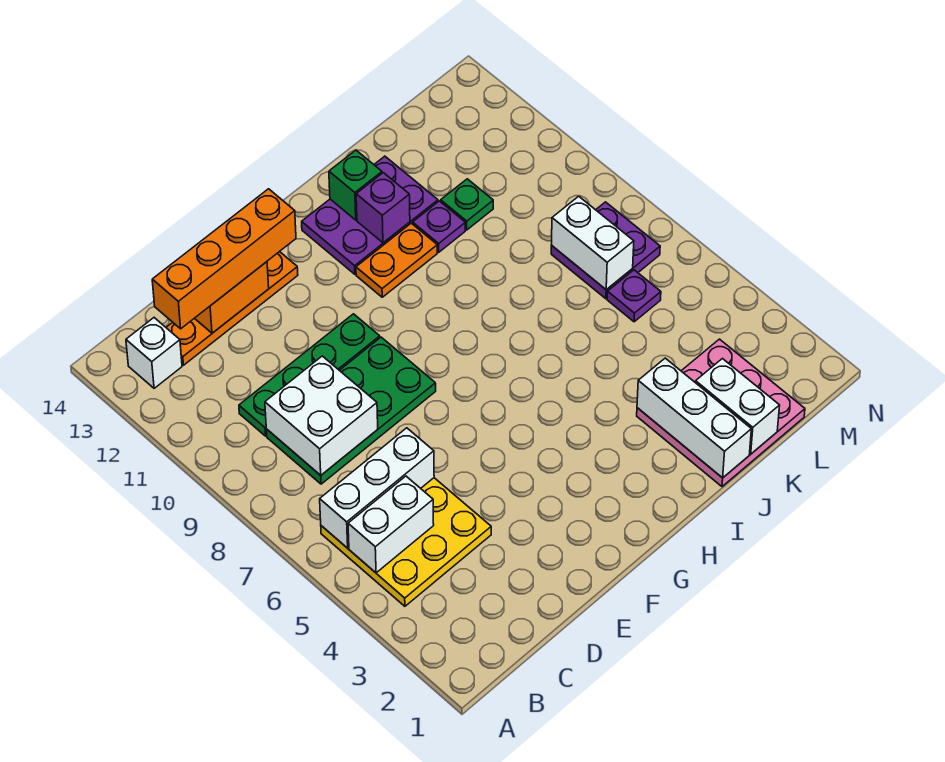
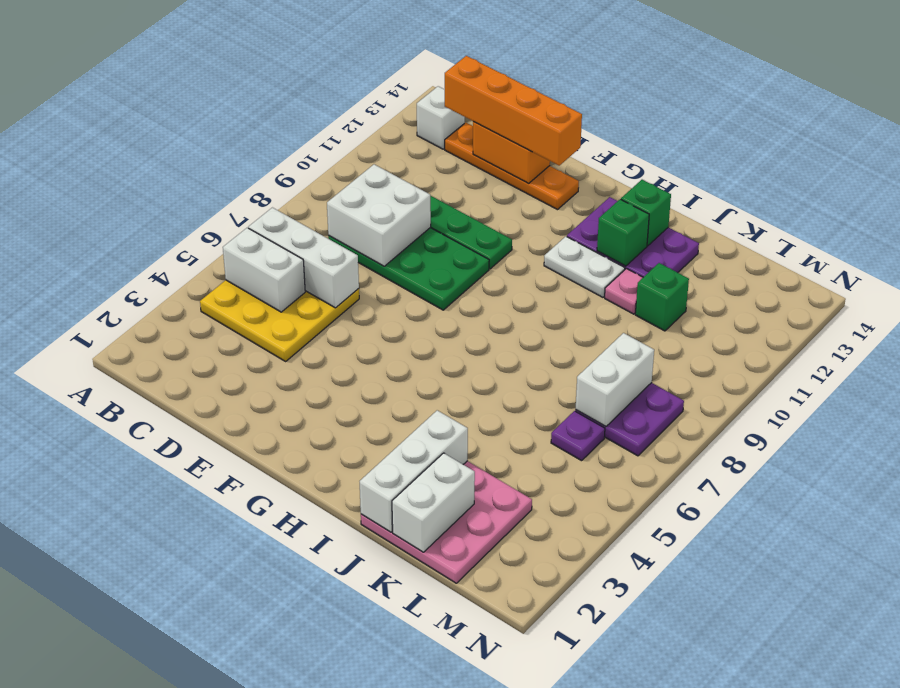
orange 1x2 plate [356,223,437,297] -> white 1x2 plate [544,236,625,297]
purple 1x1 brick [356,173,410,243] -> green 1x1 brick [597,199,649,266]
purple 1x1 plate [413,201,465,252] -> pink 1x1 plate [605,269,643,314]
green 1x1 plate [441,179,493,230] -> green 1x1 brick [635,263,689,331]

